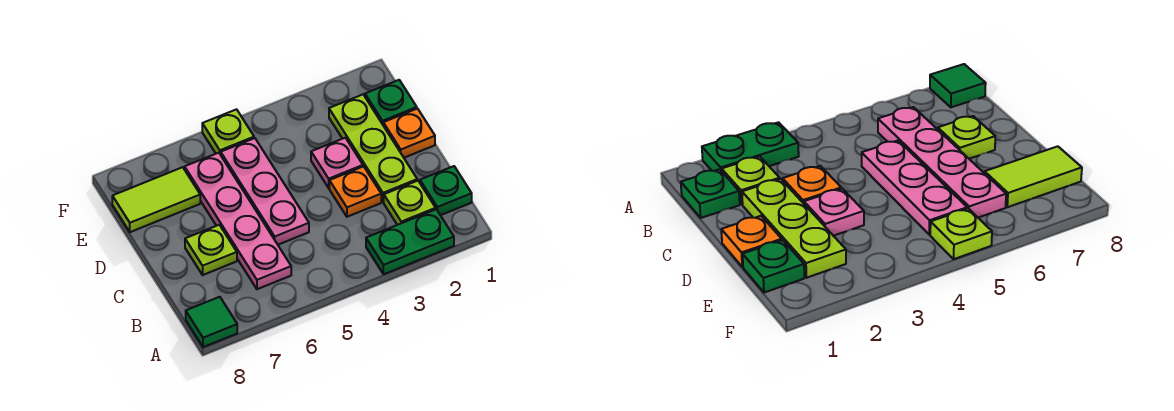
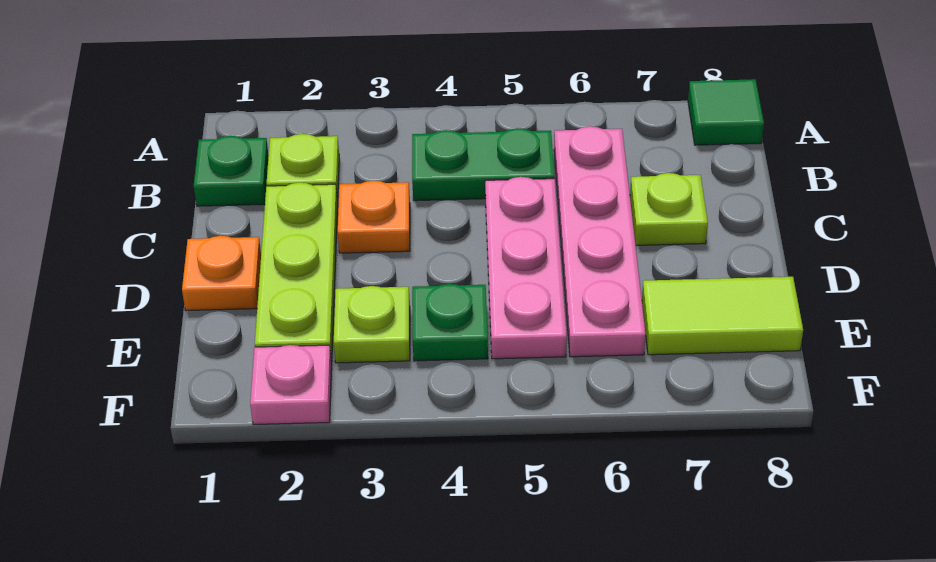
green 1x2 plate [366,209,454,274] -> green 1x2 plate moved to [412,128,555,201]
pink 1x1 plate [311,138,363,188] -> pink 1x1 plate moved to [250,345,332,425]
green 1x1 plate [365,80,417,124] -> green 1x1 plate moved to [412,284,488,361]
lime 1x1 plate [202,109,254,155] -> lime 1x1 plate moved to [334,286,410,363]

